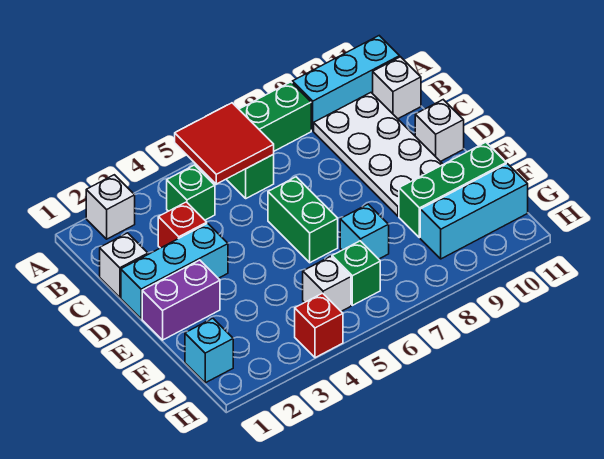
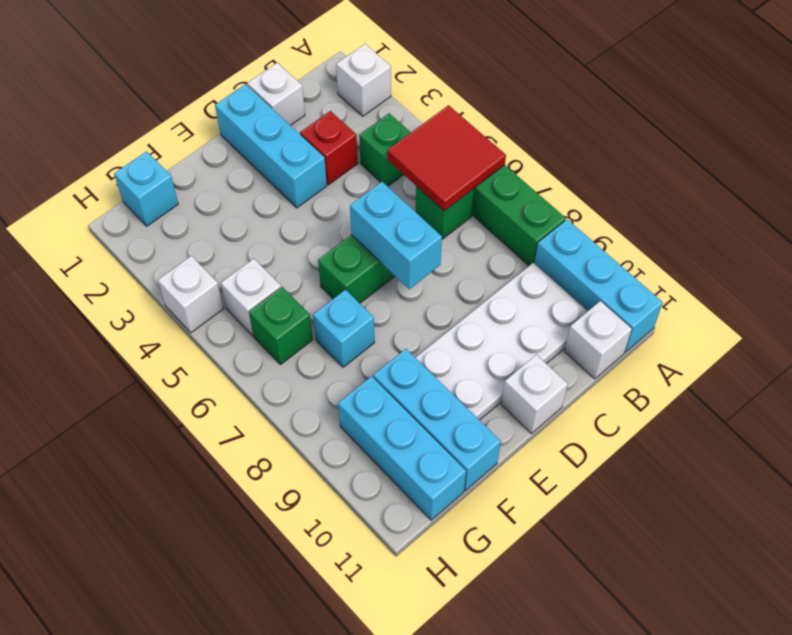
none -> cyan 1x2 brick [350,182,442,289]
purple 1x2 brick [142,260,220,340] -> none
green 1x3 brick [399,142,506,238] -> cyan 1x3 brick [373,349,501,491]
red 1x1 brick [295,293,343,358] -> white 1x1 brick [158,256,223,333]

